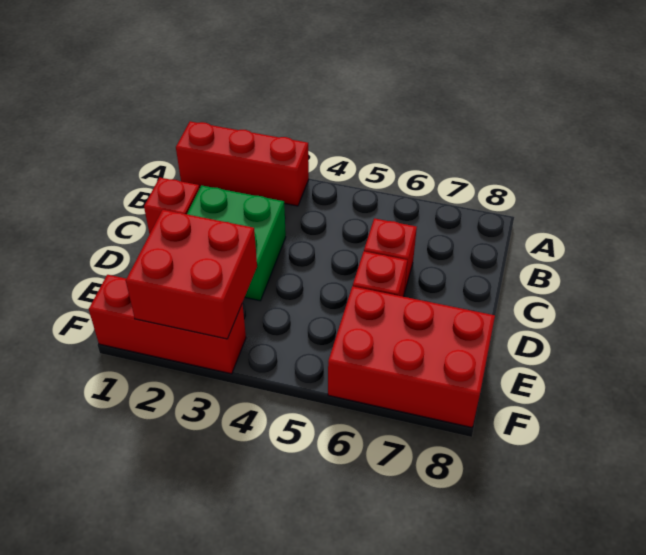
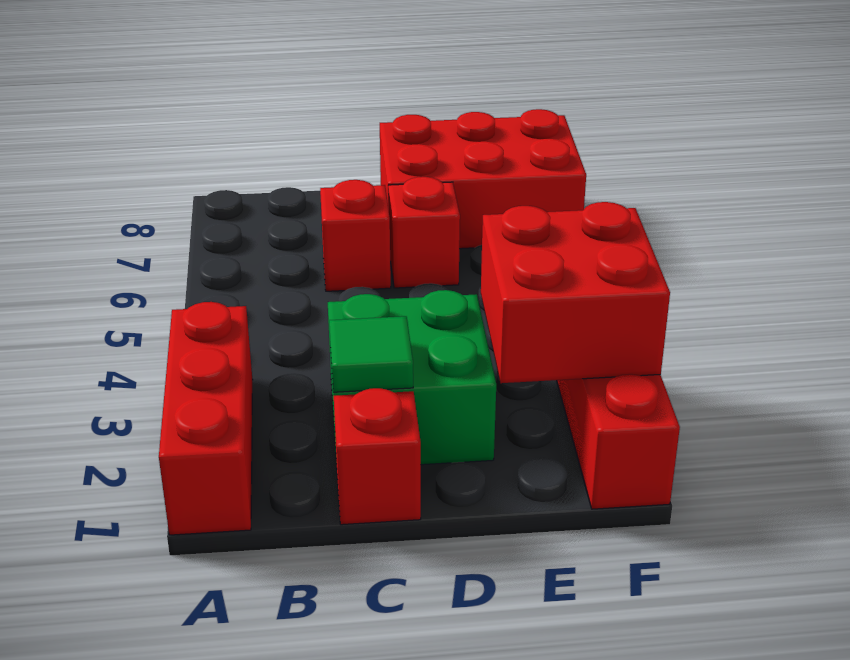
none -> green 1x1 tile [329,316,413,392]
red 2x3 brick [328,286,495,428] -> red 2x3 brick turned to [380,109,586,249]

